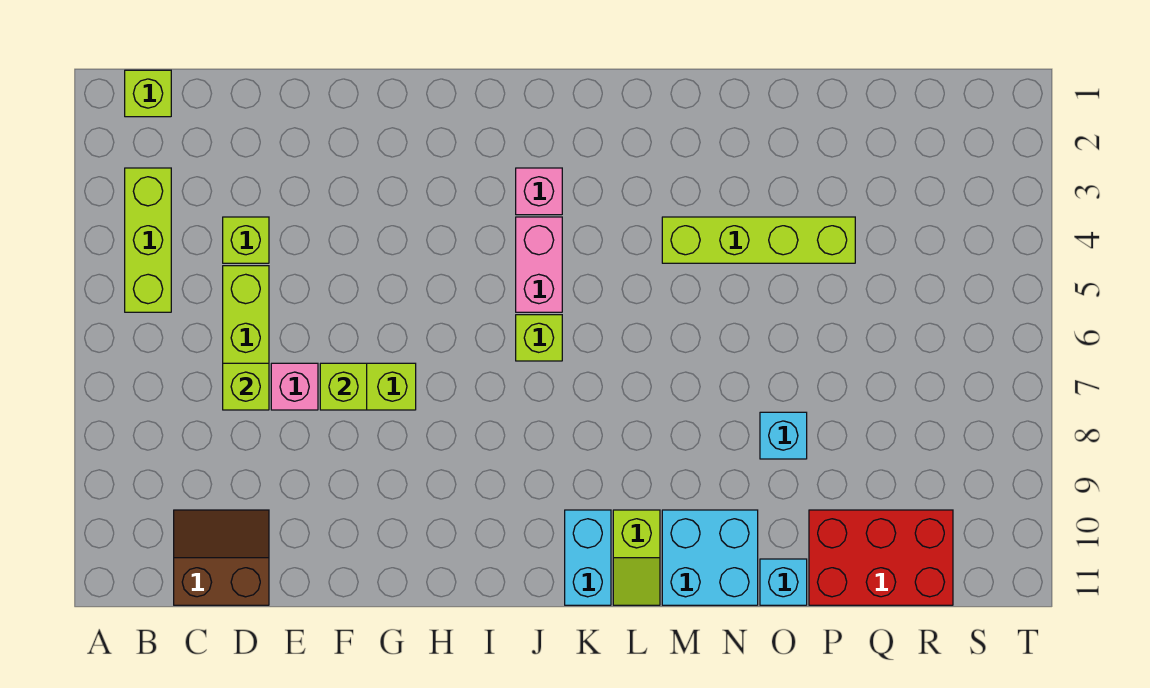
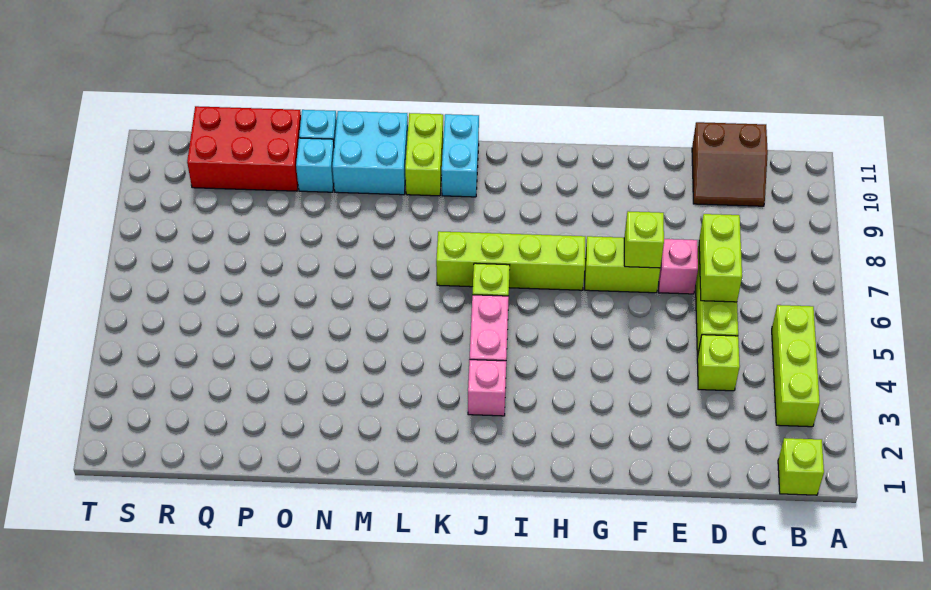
lime 1x1 brick [223,363,269,410] -> lime 1x2 brick [699,214,742,302]
lime 1x2 slope [613,510,660,605] -> lime 1x2 brick [405,113,443,196]
lime 1x4 brick [662,217,855,263] -> lime 1x4 brick moved to [436,231,585,290]
cyan 1x1 brick [760,412,807,459] -> cyan 1x1 brick moved to [296,138,334,192]

